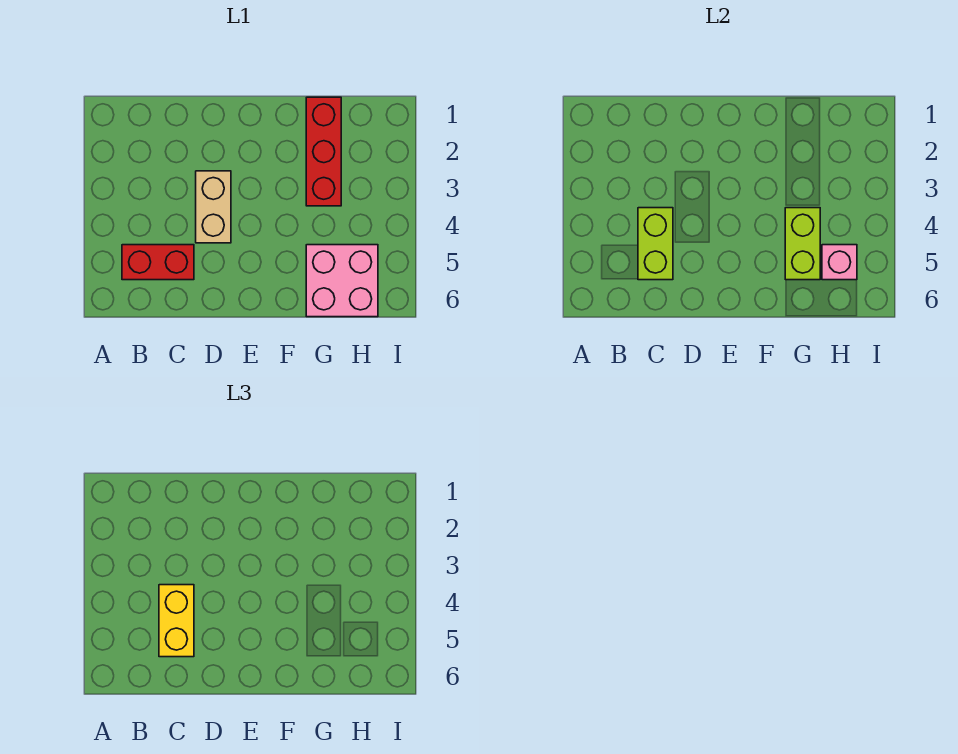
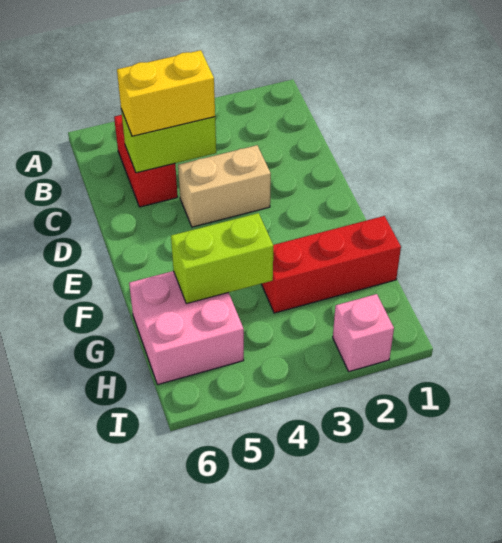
pink 1x1 brick [822,245,857,280] -> pink 1x1 brick moved to [333,294,394,372]

